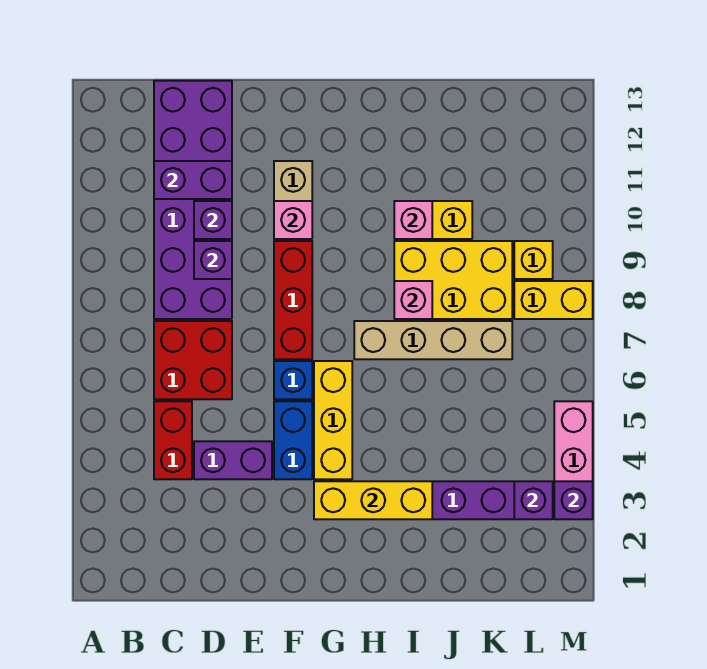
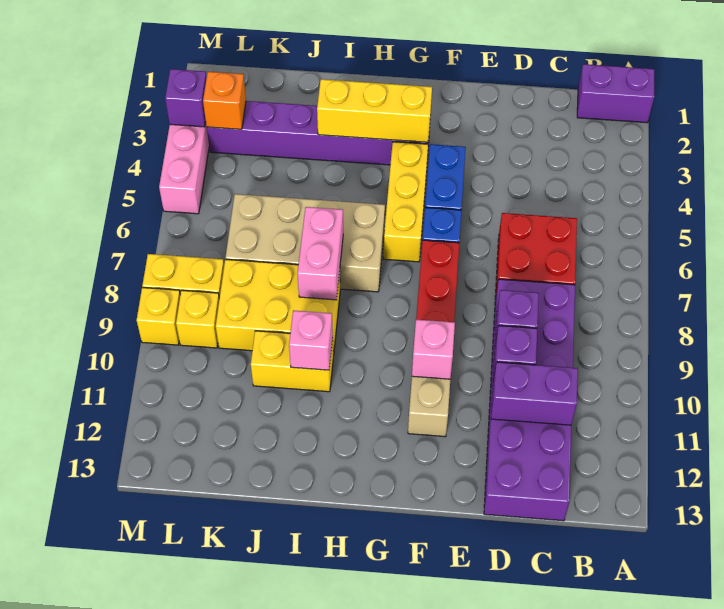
red 1x2 brick [154,401,192,479] -> none
purple 1x2 brick [194,441,272,479] -> purple 1x2 brick moved to [577,64,654,123]
tan 1x4 brick [354,321,512,359] -> tan 2x4 brick [225,194,385,292]
pink 1x1 brick [394,281,432,319] -> pink 1x2 brick [297,207,343,300]
purple 1x1 brick [514,481,553,519] -> orange 1x1 brick [203,72,246,129]
none -> yellow 1x1 brick [137,287,180,345]

